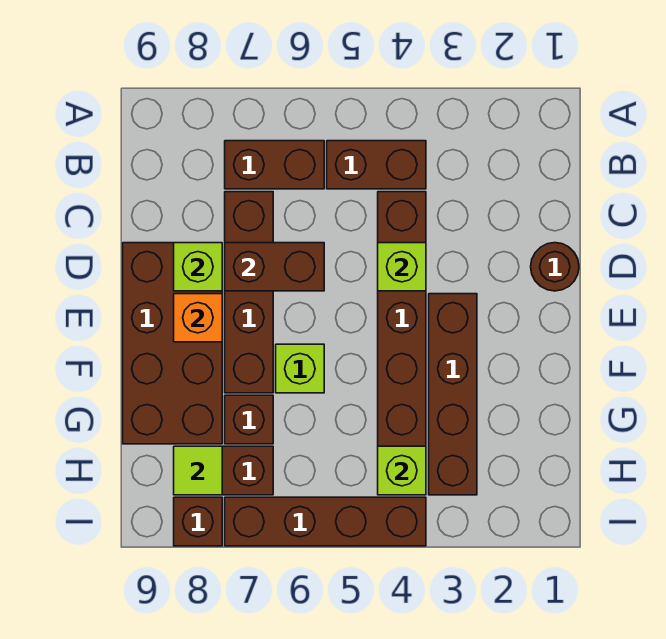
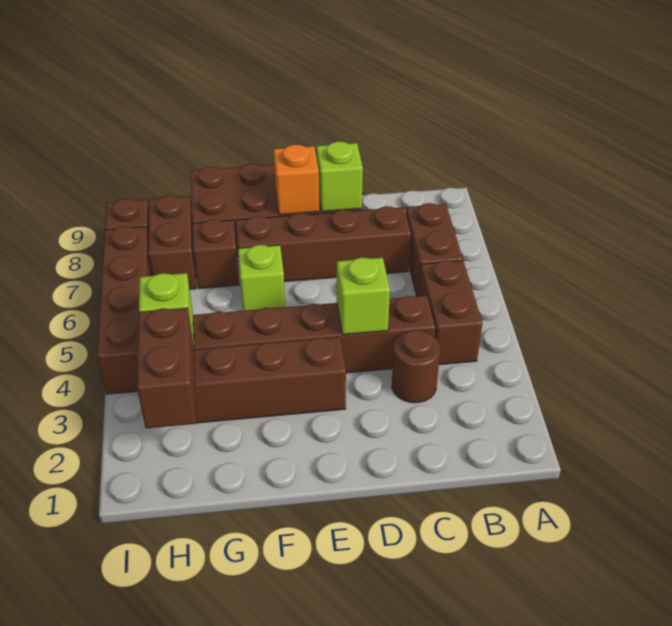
brown 1x1 round brick [531,243,579,291] -> brown 1x1 round brick moved to [392,330,440,403]
brown 1x2 brick [225,243,324,291] -> brown 1x2 brick moved to [137,308,196,428]
lime 1x1 tile [174,446,222,495] -> none

